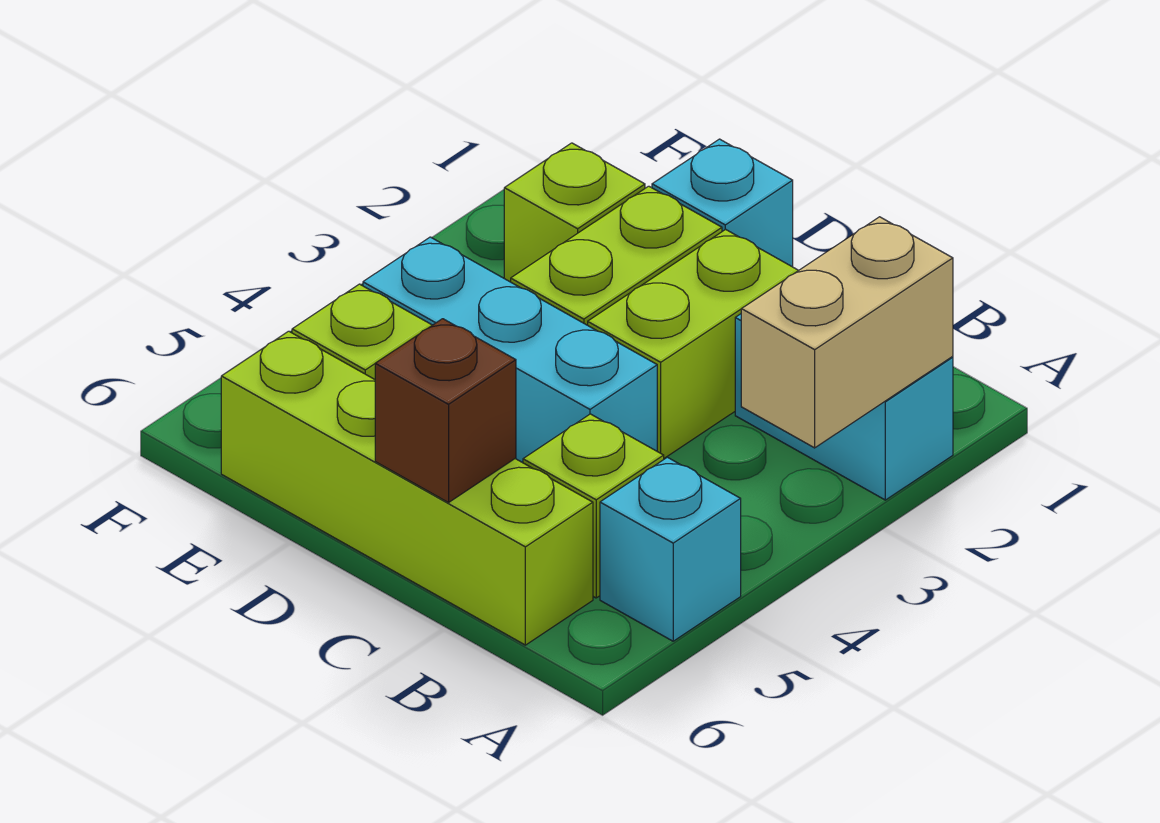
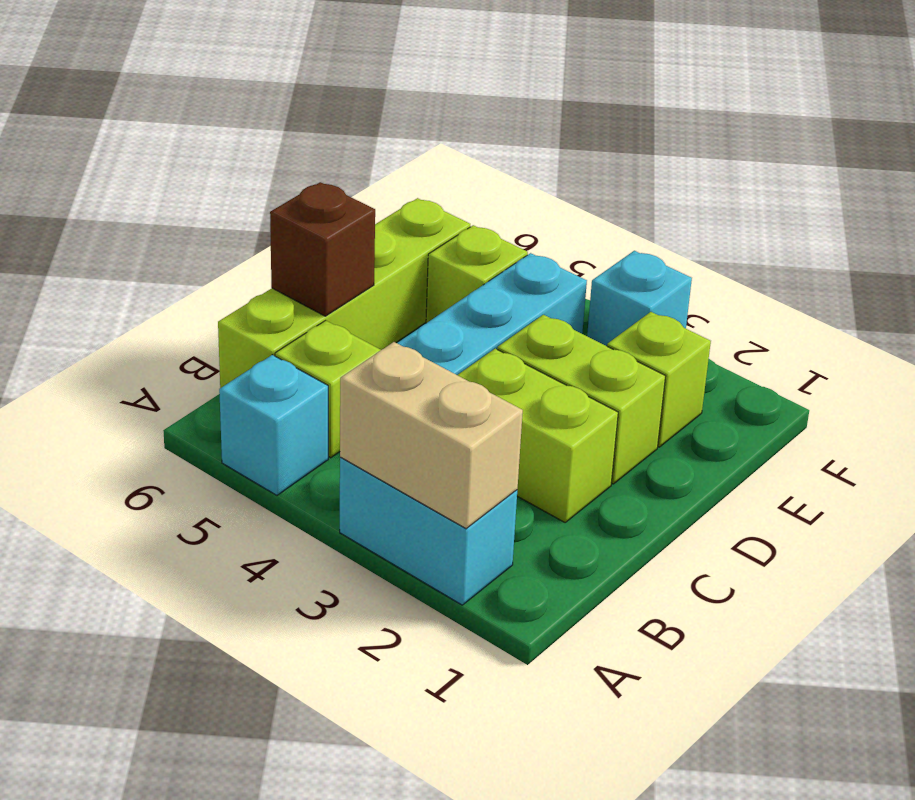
cyan 1x2 brick [735,314,953,500] -> cyan 1x2 brick turned to [340,457,517,605]
cyan 1x1 brick [652,139,793,267] -> cyan 1x1 brick moved to [587,251,692,346]

